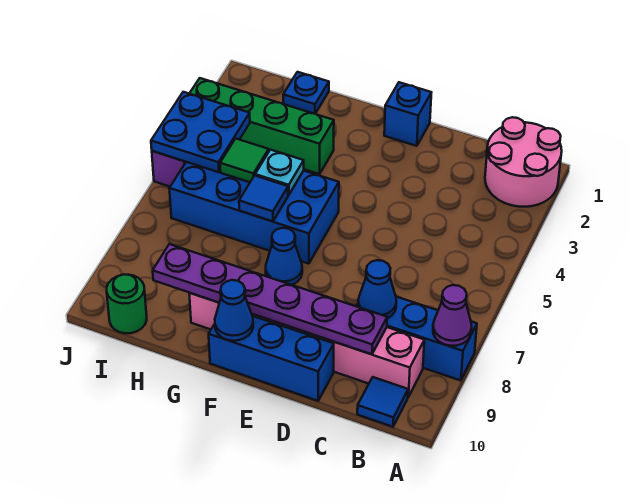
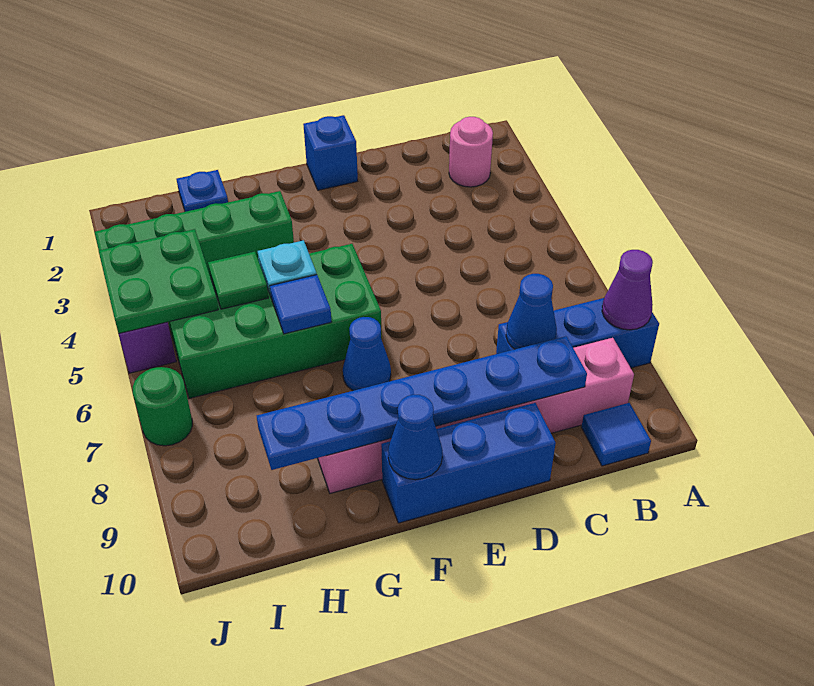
pink 2x2 round brick [485,117,562,207] -> pink 1x1 round brick [449,117,493,187]
purple 1x6 plate [153,244,387,354] -> blue 1x6 plate [257,336,587,470]
blue 2x4 brick [169,162,339,264] -> green 2x4 brick [168,244,382,398]
blue 2x2 plate [151,92,250,172] -> green 2x2 plate [99,229,218,334]
green 1x1 round brick [107,274,147,333] -> green 1x1 round brick moved to [133,367,192,446]

